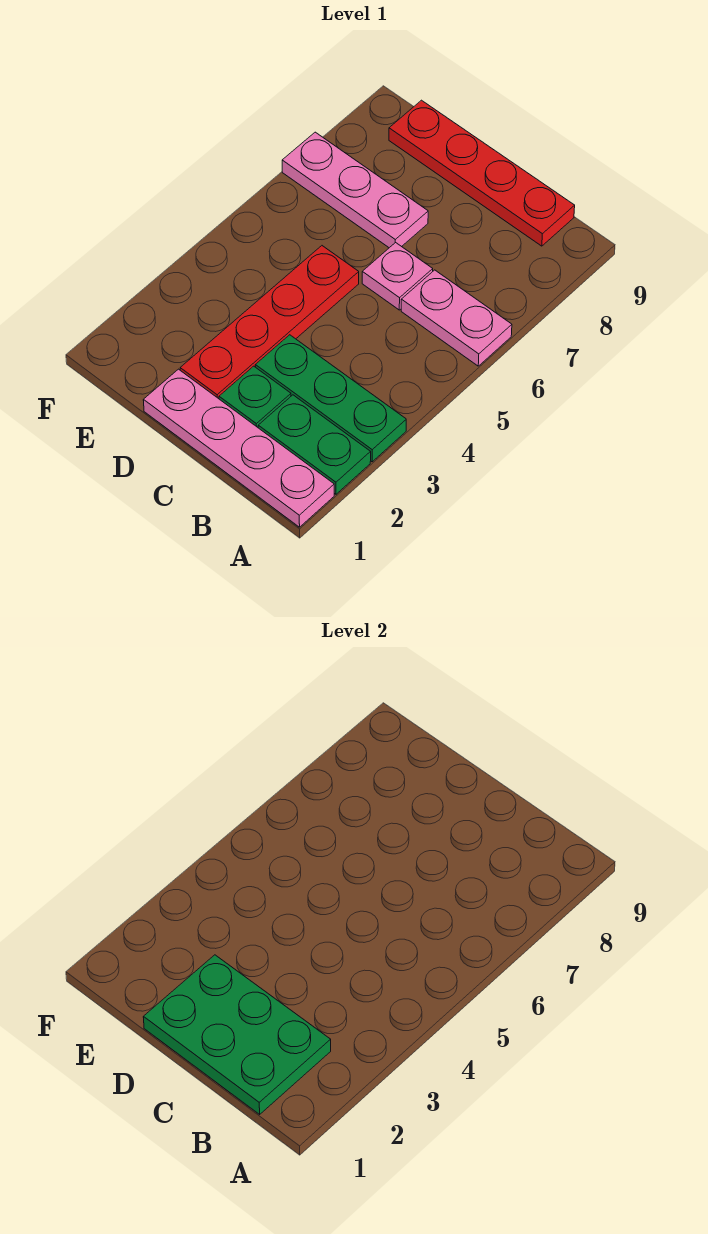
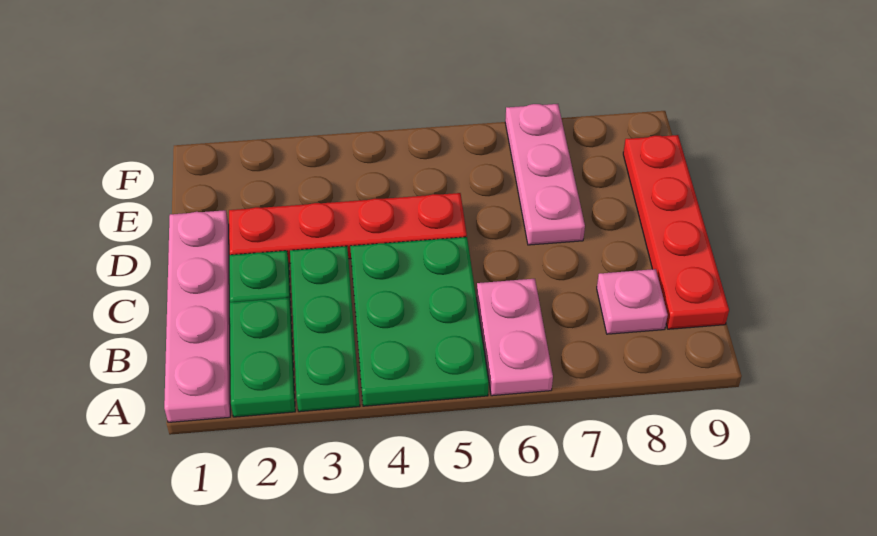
green 2x3 plate [143,955,331,1114] -> green 2x3 plate moved to [350,237,489,406]
pink 1x1 plate [362,242,433,310] -> pink 1x1 plate moved to [597,269,668,334]

